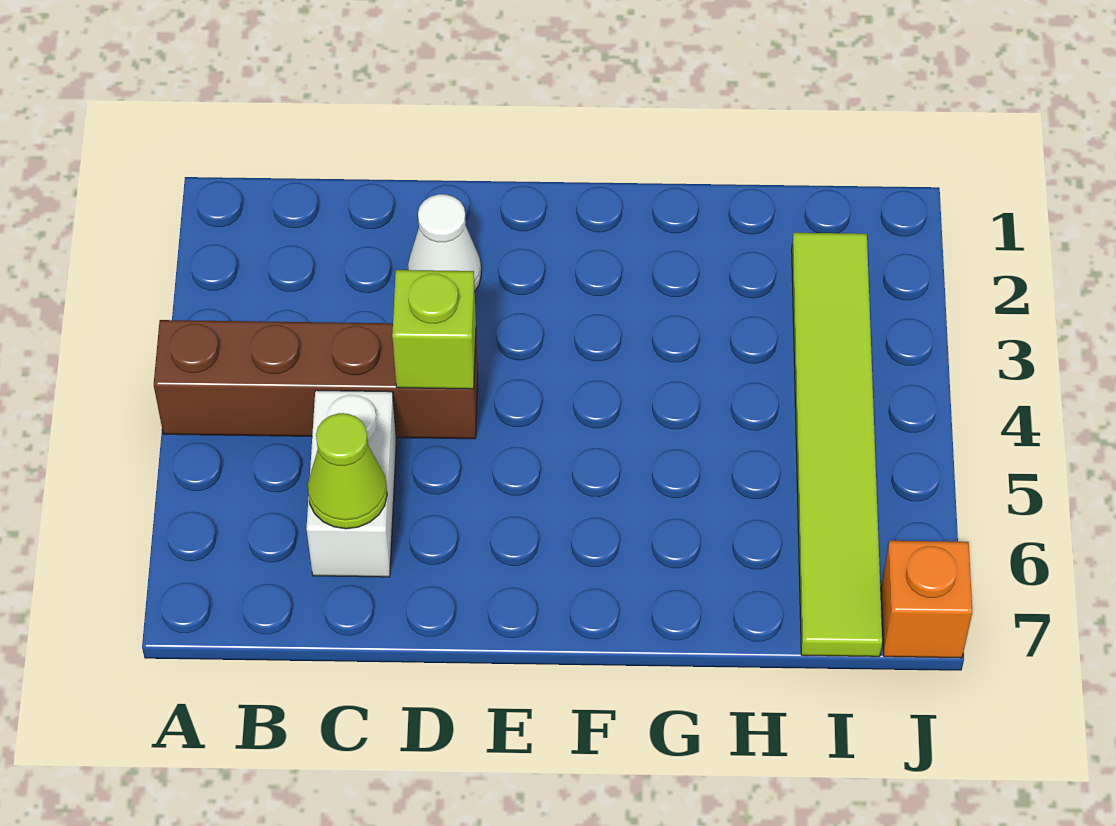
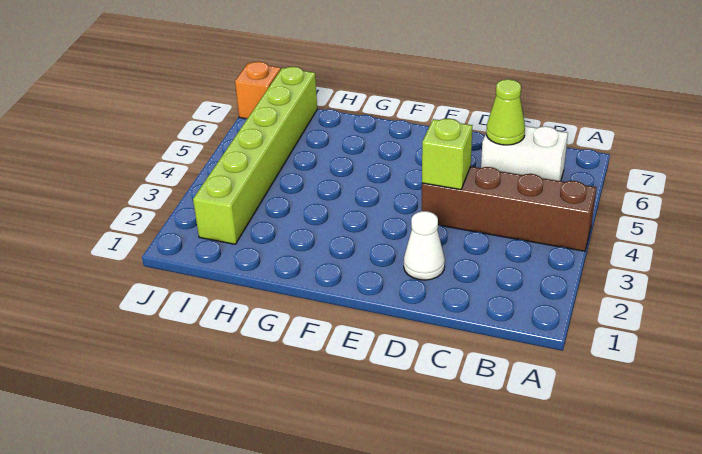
white 1x2 brick [306,390,396,577] -> white 1x2 brick turned to [481,126,568,181]
lime 1x6 tile [792,233,882,657] -> lime 1x6 brick [193,67,317,244]

